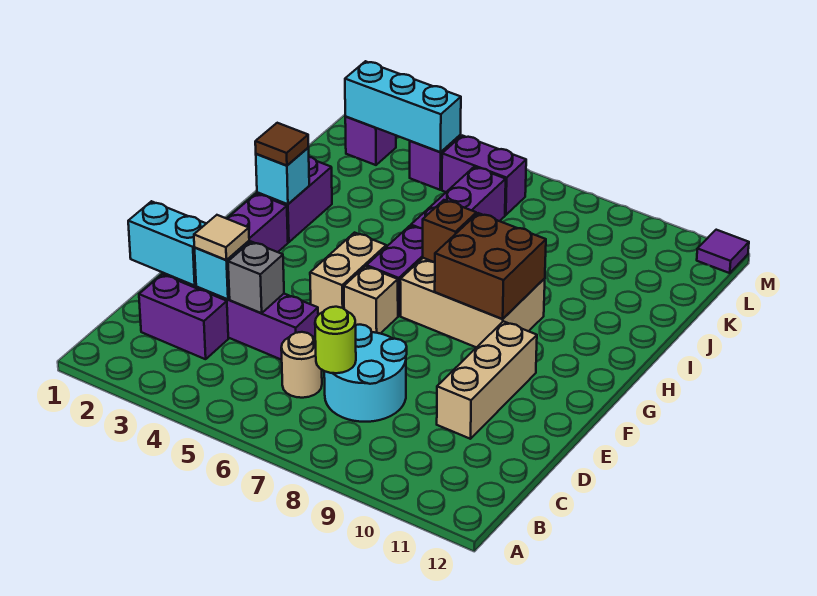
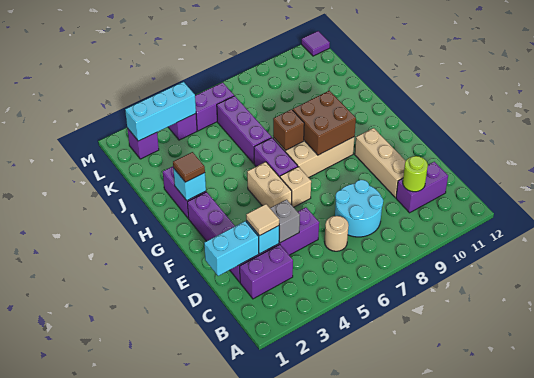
lime 1x1 round brick [315,307,356,373] -> lime 1x1 round brick moved to [403,156,428,192]
none -> purple 1x2 brick [396,162,448,213]

